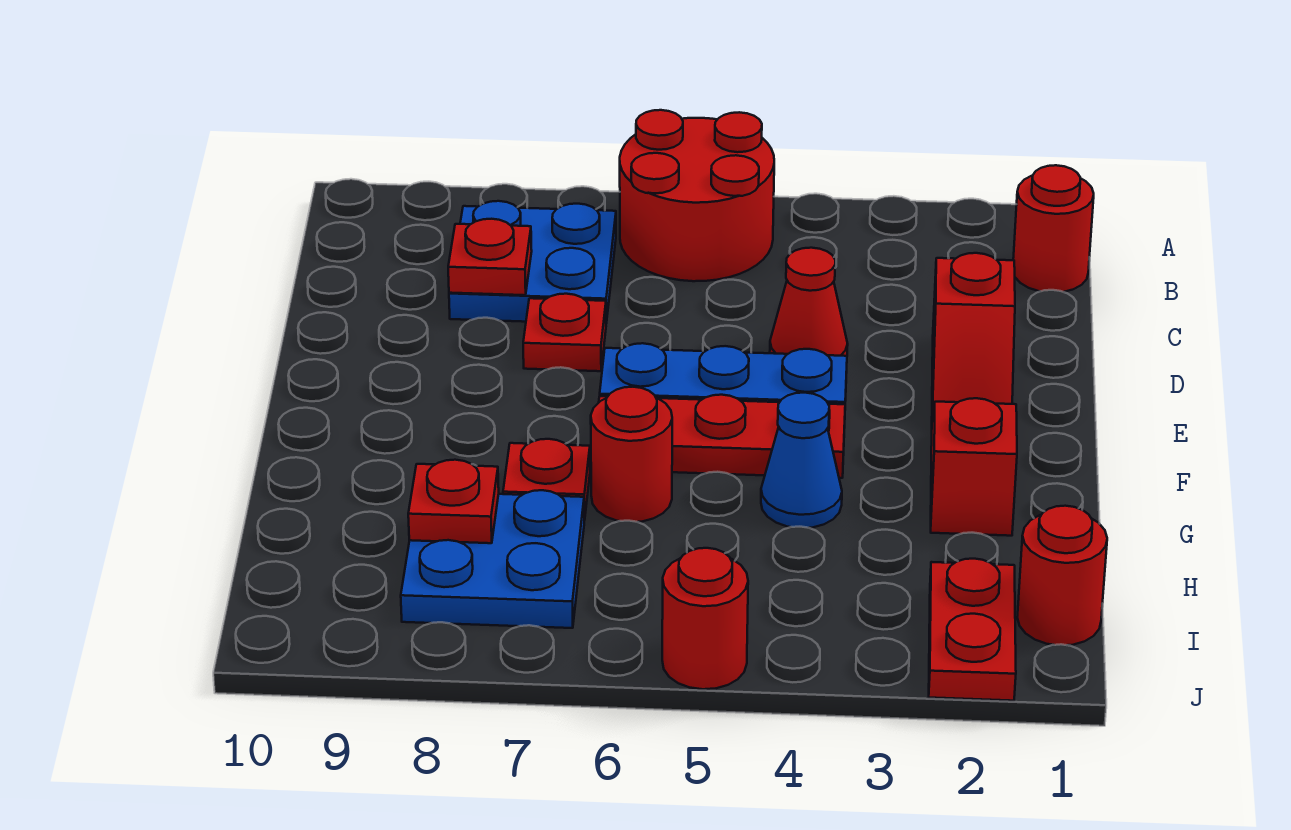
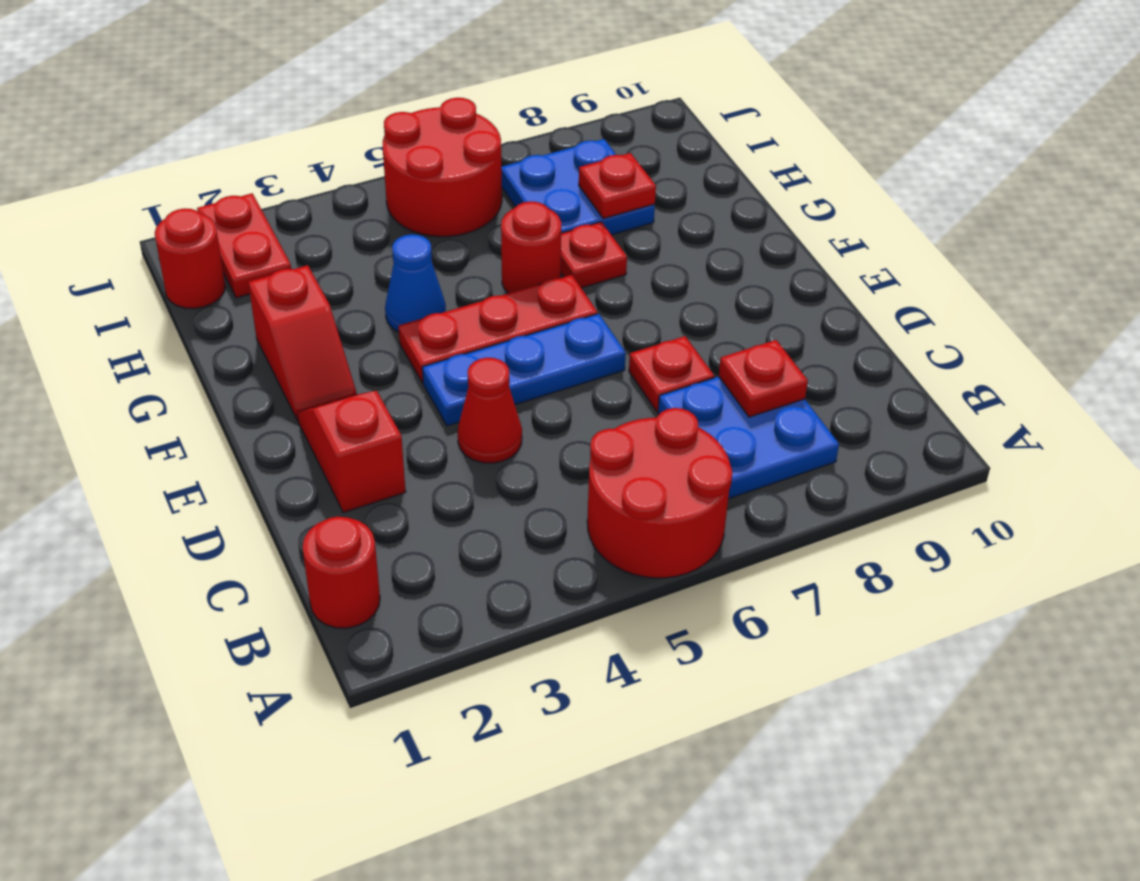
red 1x1 round brick [662,548,748,689] -> red 2x2 round brick [383,98,502,237]

